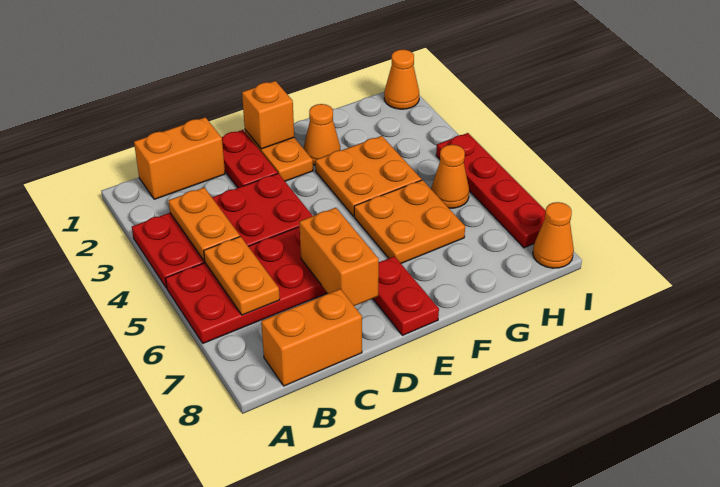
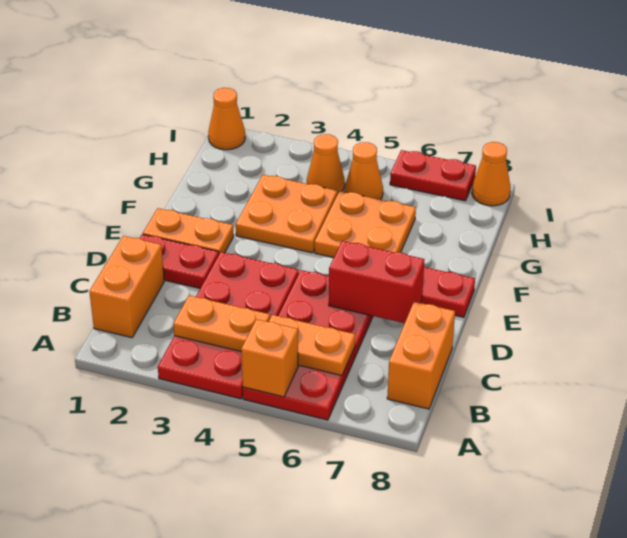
orange 1x2 brick [299,208,379,306] -> red 1x2 brick [329,241,424,323]
orange 1x1 brick [242,81,294,149] -> orange 1x1 brick moved to [241,319,298,397]
orange 1x1 cone [304,104,340,165] -> orange 1x1 cone moved to [307,134,345,193]
red 1x4 plate [436,133,546,248] -> red 1x2 plate [390,150,476,201]

